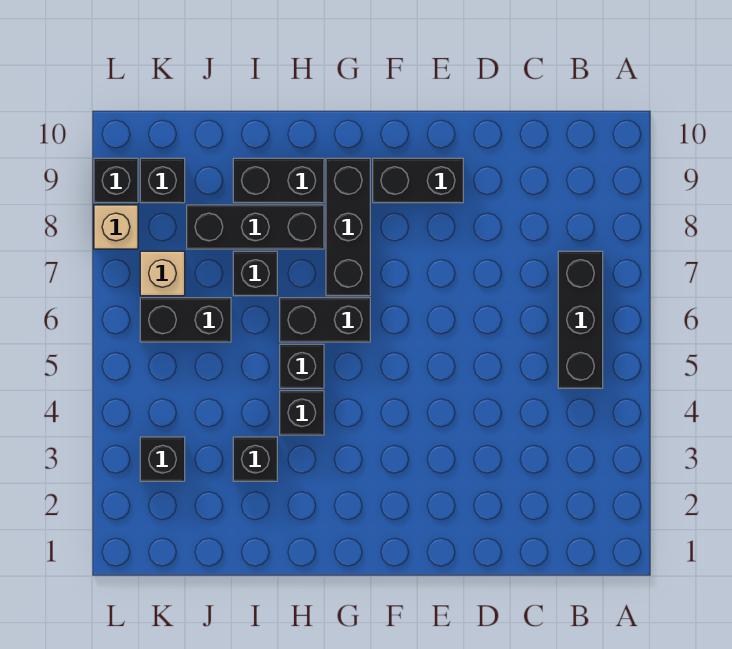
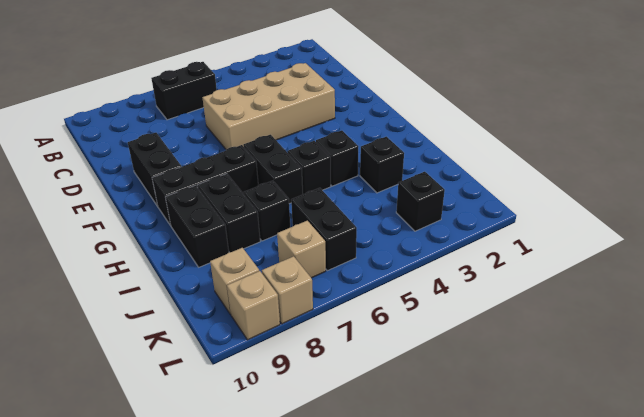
black 1x3 brick [558,251,603,388] -> black 1x2 brick [151,62,217,120]
none -> tan 2x4 brick [202,63,335,149]
black 1x3 brick [187,205,324,249] -> black 1x2 brick [198,174,260,252]
black 1x1 brick [140,158,185,203] -> tan 1x1 brick [210,248,259,314]
black 1x1 brick [94,158,138,203] -> tan 1x1 brick [227,271,280,340]

